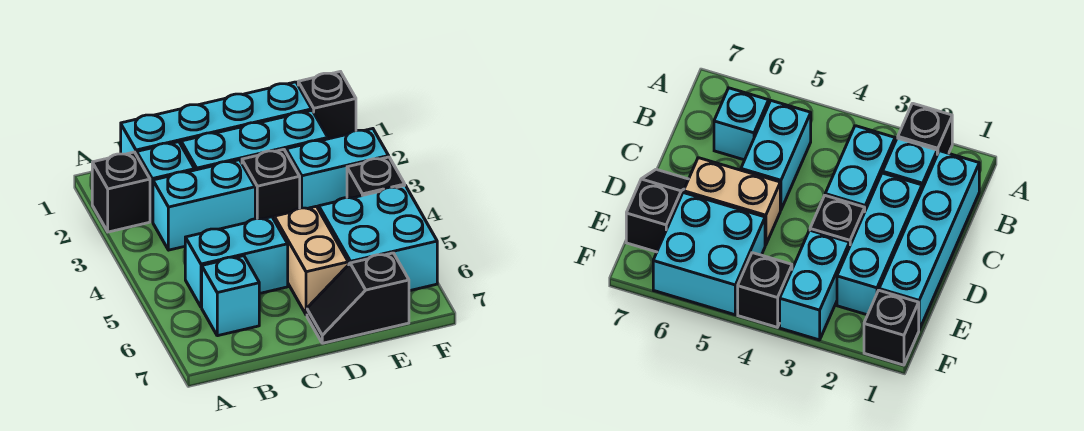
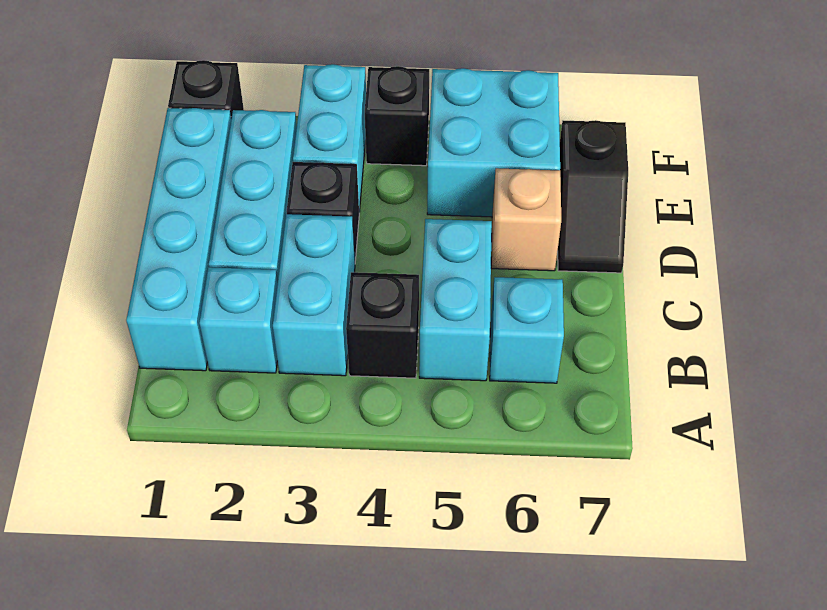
black 1x1 brick [92,152,150,232] -> black 1x1 brick moved to [346,272,419,378]
tan 1x2 brick [274,206,348,315] -> tan 1x1 brick [491,168,561,271]

